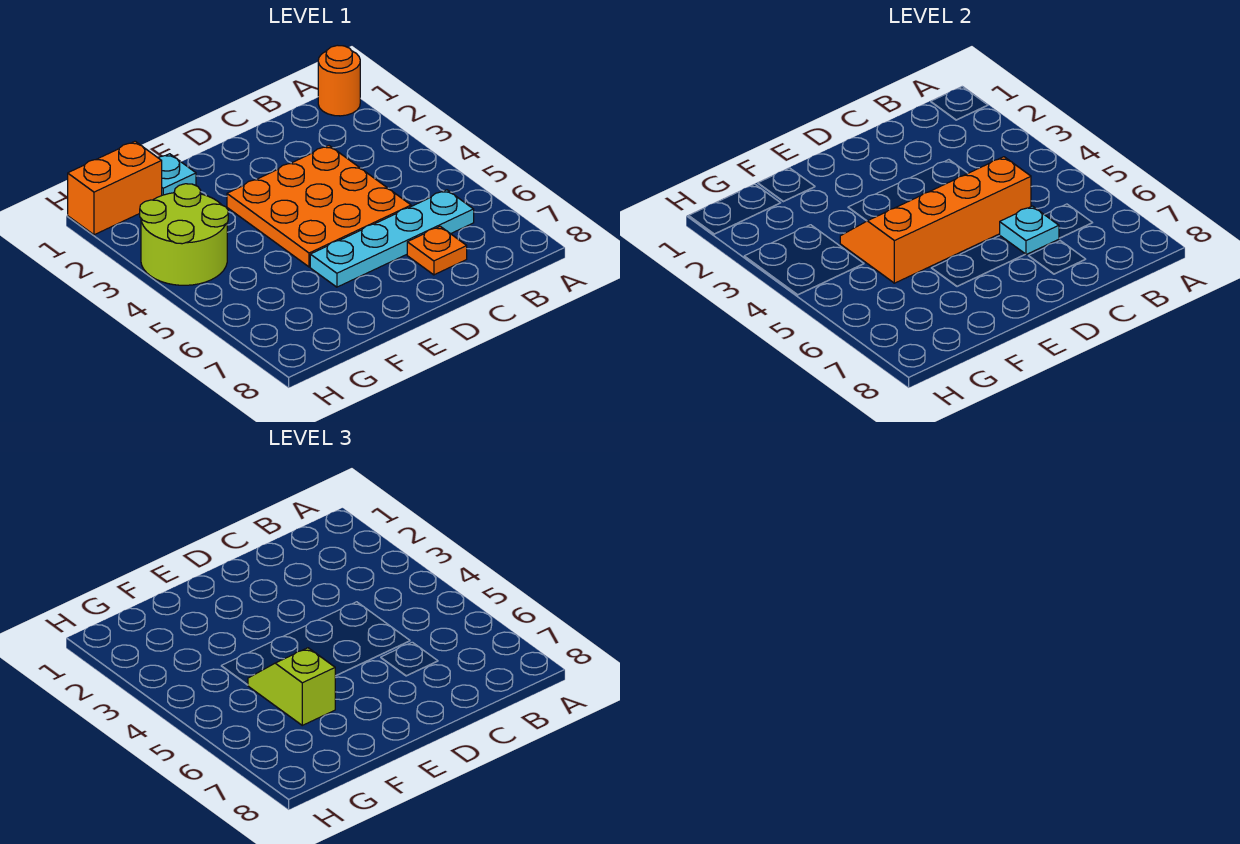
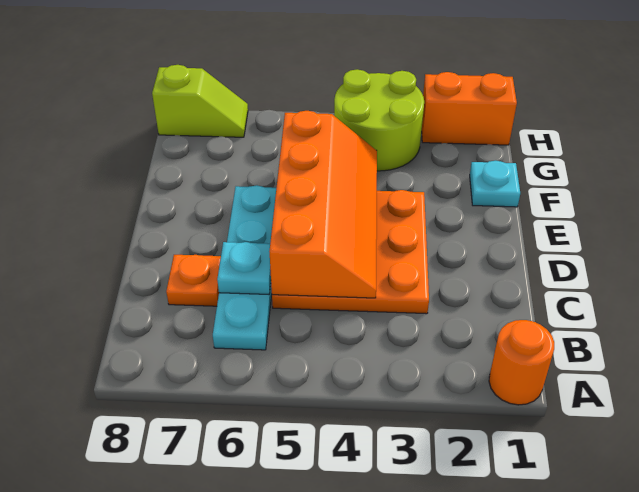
lime 1x2 slope [248,648,335,725] -> lime 1x2 slope moved to [152,65,248,137]
orange 1x2 brick [68,141,162,235] -> orange 1x2 brick turned to [422,72,517,145]

